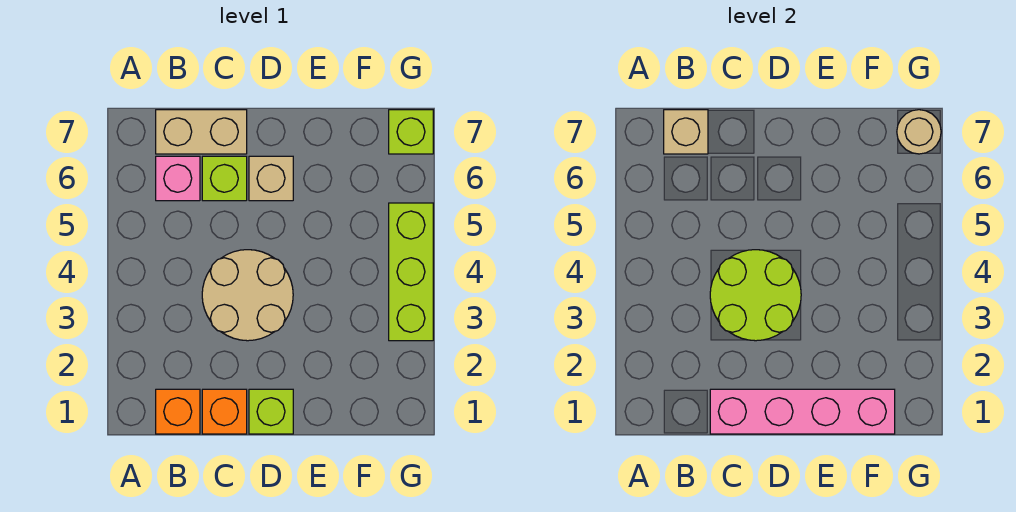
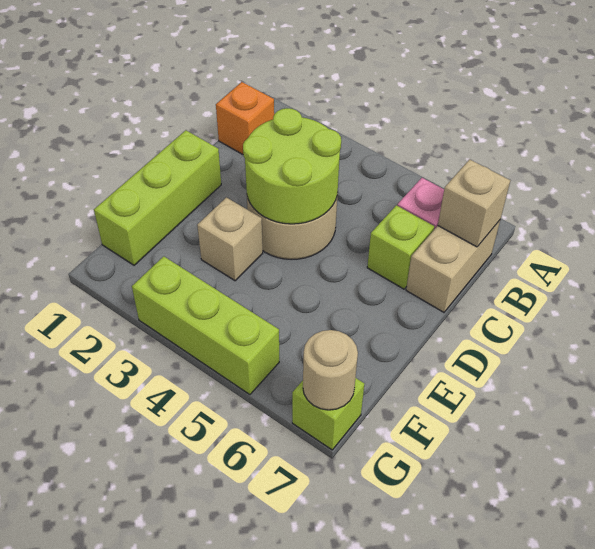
orange 1x1 brick [202,389,247,434] -> none
pink 1x4 brick [710,389,895,434] -> none
lime 1x1 brick [249,389,293,434] -> lime 1x3 brick [94,130,221,265]
tan 1x1 brick [249,156,293,201] -> tan 1x1 brick moved to [197,197,263,281]

